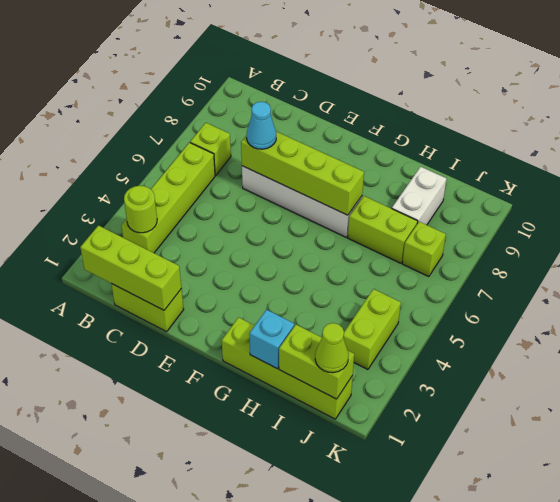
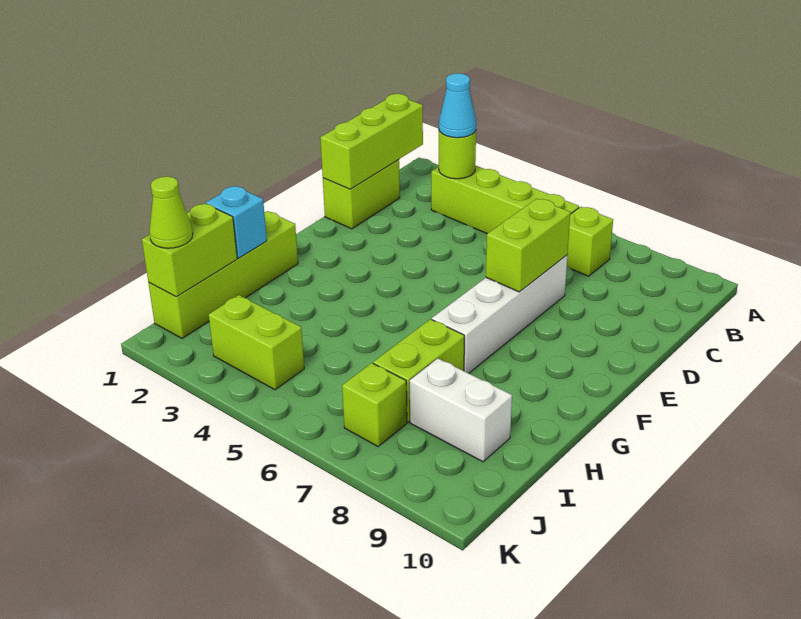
lime 1x4 brick [241,132,364,215] -> lime 1x2 brick [486,199,570,292]
cyan 1x1 cone [247,102,276,149] -> cyan 1x1 cone moved to [439,73,476,138]

